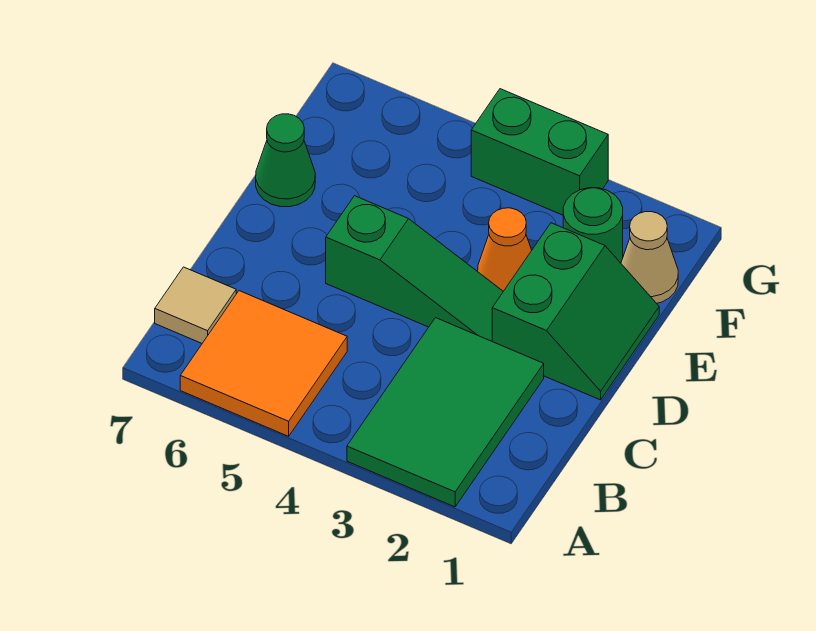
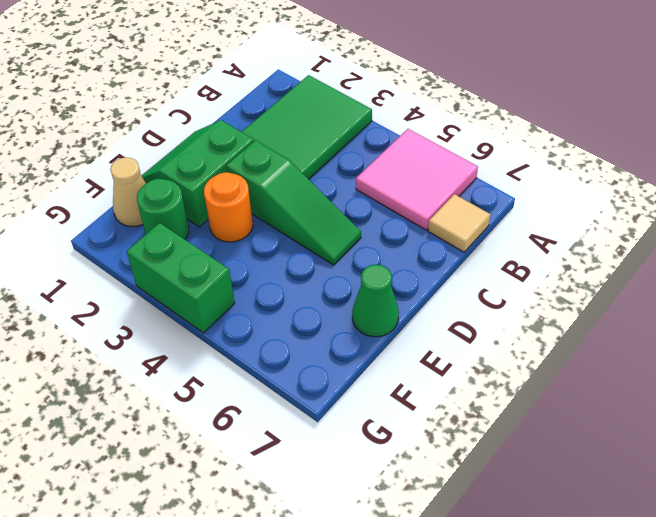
orange 2x2 tile [180,291,347,436] -> pink 2x2 tile [356,129,478,230]
green 1x3 slope [326,196,503,341] -> green 1x3 slope turned to [226,140,361,265]
orange 1x1 cone [478,208,532,291] -> orange 1x1 round brick [204,172,253,242]

